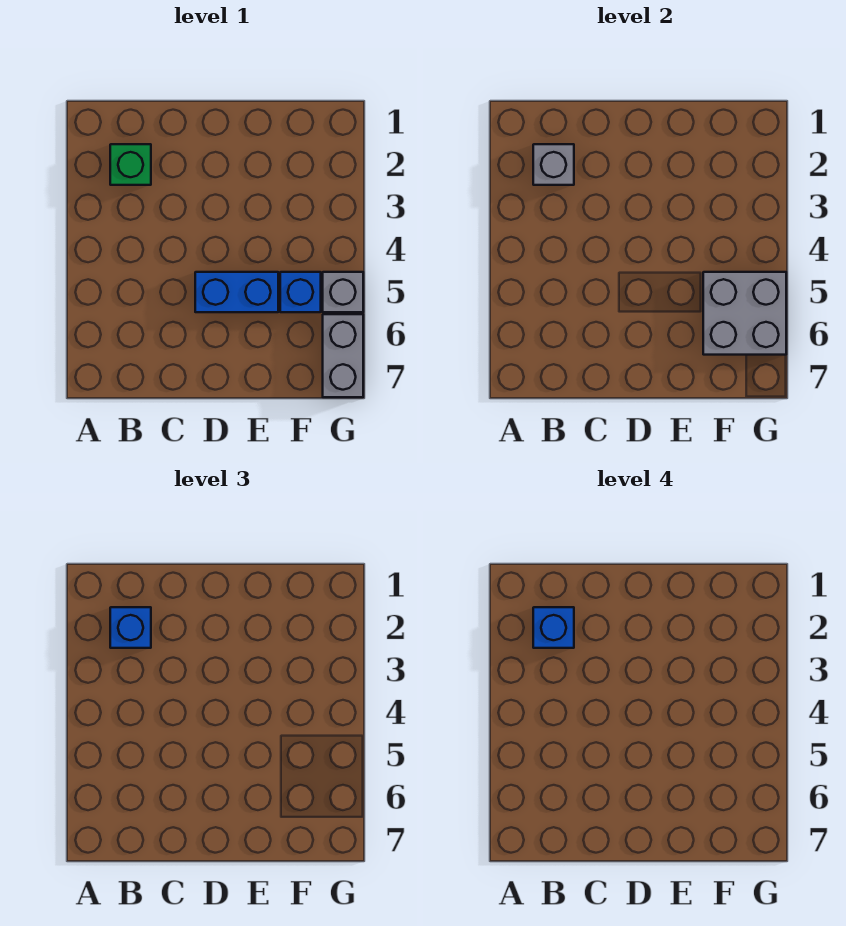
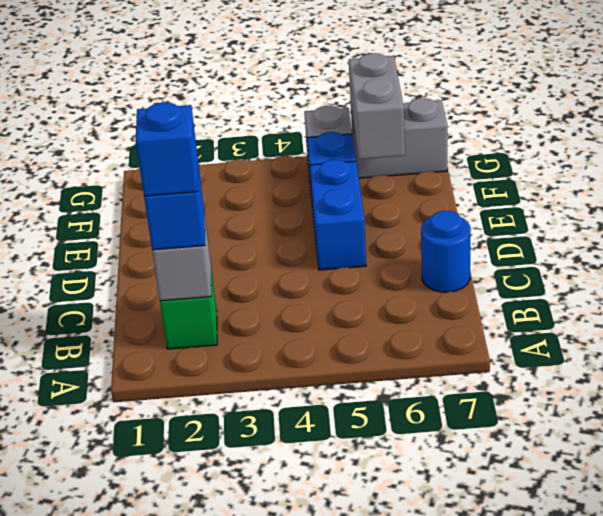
none -> blue 1x1 round brick [421,211,471,292]
grey 2x2 brick [703,272,786,355] -> grey 1x2 brick [349,53,405,159]

